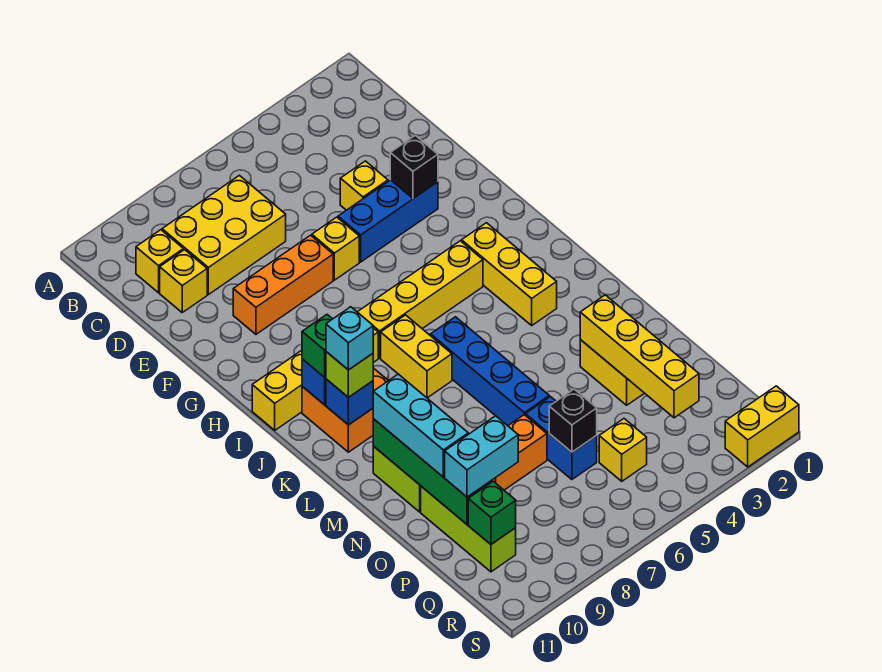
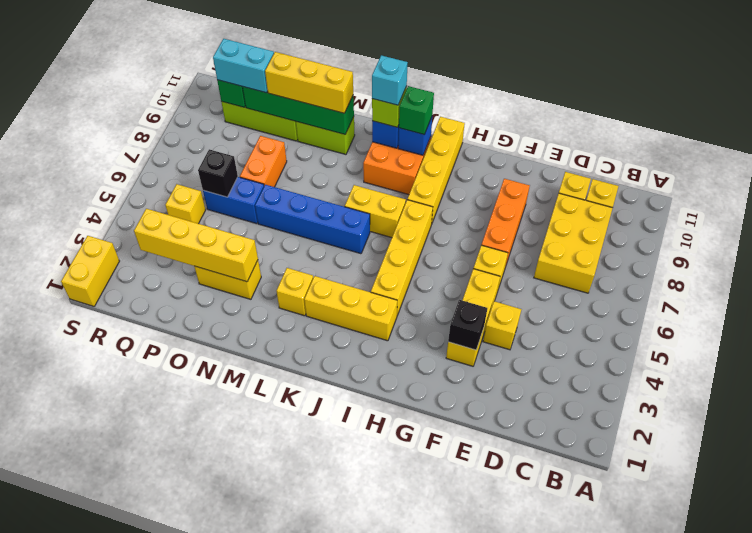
blue 1x3 brick [338,180,438,262] -> yellow 1x3 brick [446,269,500,366]
none -> yellow 1x1 brick [277,268,313,316]
cyan 1x3 brick [373,374,468,477] -> yellow 1x3 brick [265,52,353,113]
cyan 1x2 brick [445,416,518,497] -> cyan 1x2 brick turned to [213,39,274,93]

